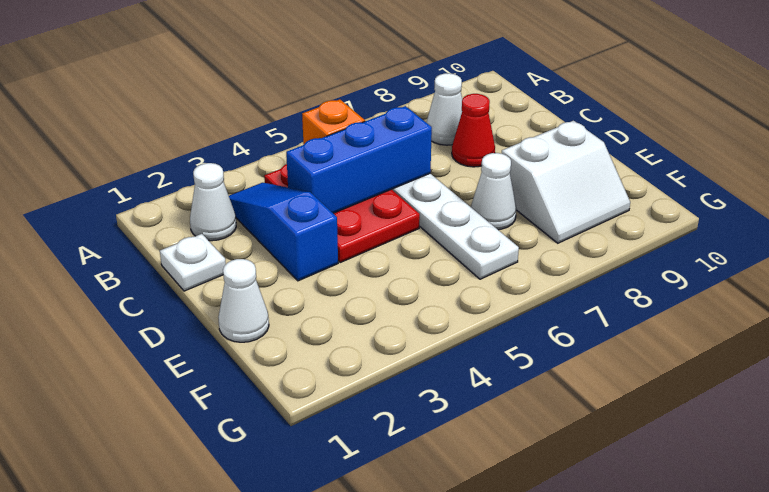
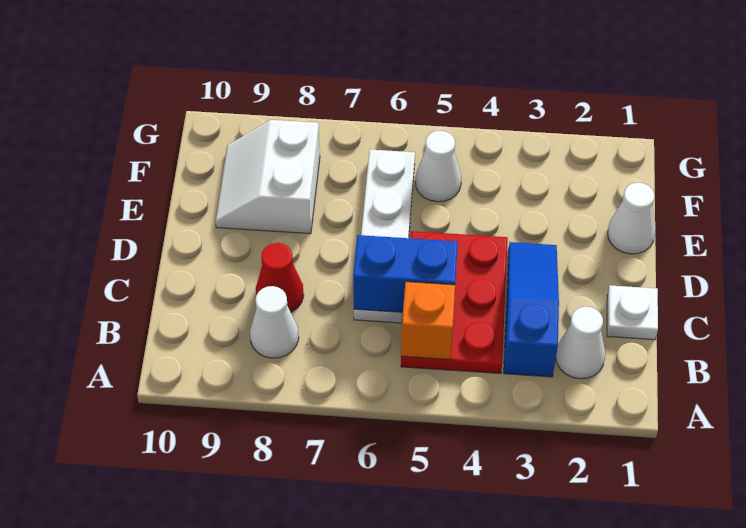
blue 1x3 slope [229,183,338,281] -> blue 1x3 slope turned to [504,242,559,377]
blue 1x3 brick [286,106,432,213] -> blue 1x2 brick [353,235,458,312]
white 1x1 cone [471,153,516,230] -> white 1x1 cone moved to [416,131,461,202]
white 2x2 slope [502,121,630,243] -> white 2x2 slope turned to [215,120,320,234]

